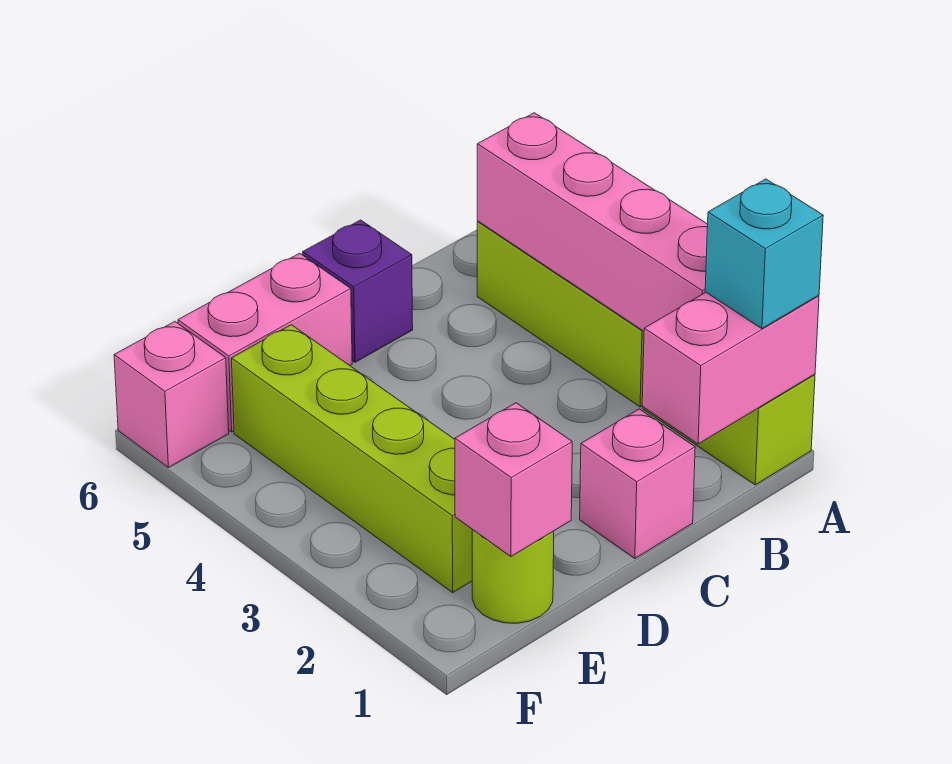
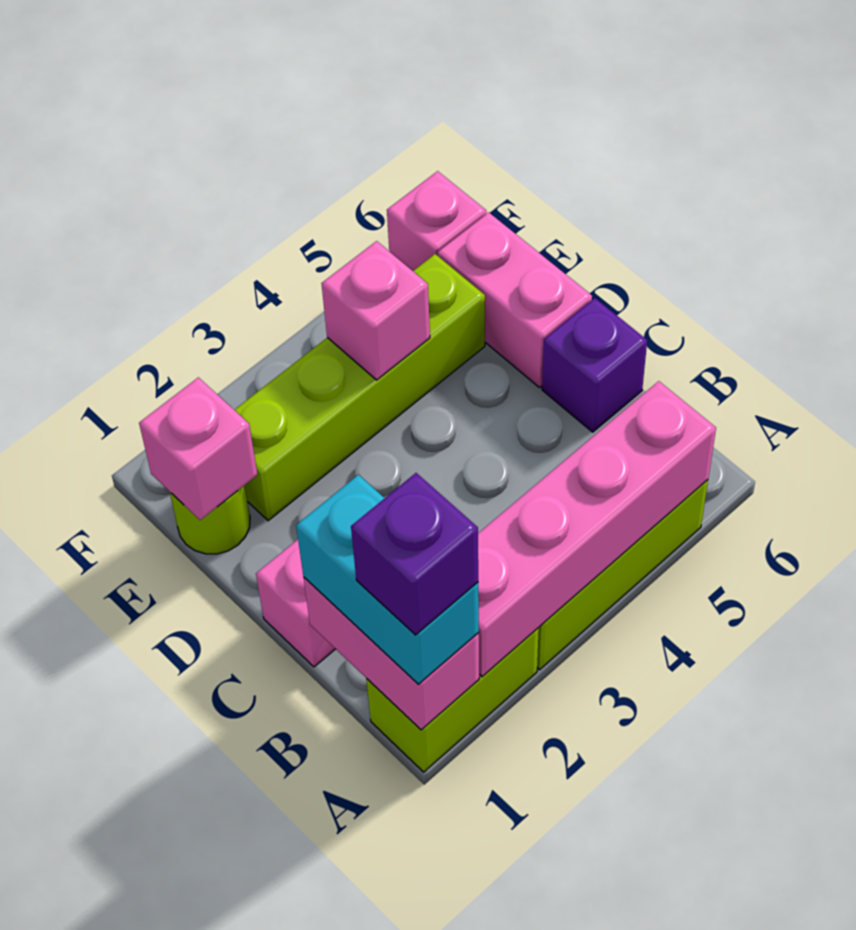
cyan 1x1 brick [705,179,823,329] -> cyan 1x2 brick [296,475,479,685]
none -> purple 1x1 brick [351,473,478,635]
none -> pink 1x1 brick [321,241,430,380]

